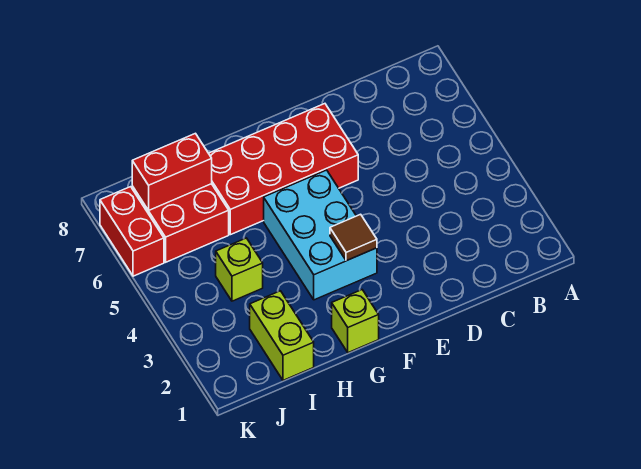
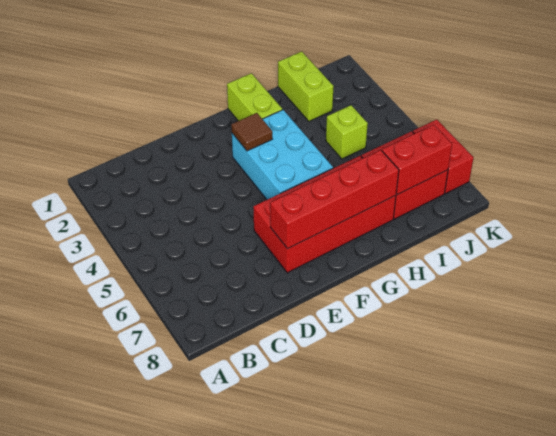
none -> red 1x4 brick [270,150,399,249]
lime 1x1 brick [332,290,379,353] -> lime 1x2 brick [227,73,282,121]

